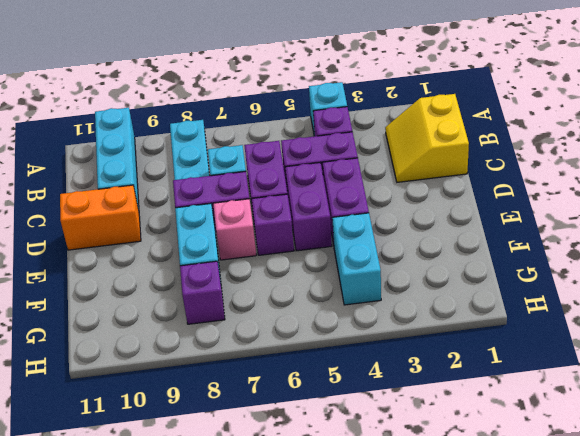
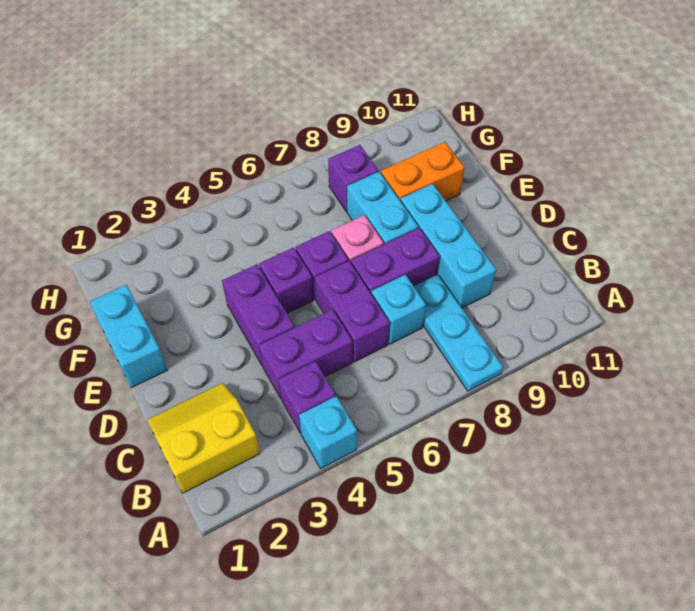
cyan 1x3 brick [95,108,139,210] -> cyan 1x3 brick moved to [400,184,496,308]
yellow 2x2 slope [385,94,469,182] -> yellow 2x2 slope turned to [147,383,260,493]
purple 1x2 brick [285,163,332,251] -> purple 1x1 brick [259,247,313,313]
orange 1x2 brick [60,185,141,250] -> orange 1x2 brick moved to [381,142,465,201]
cyan 1x2 brick [332,213,381,305] -> cyan 1x2 brick moved to [90,285,167,388]

